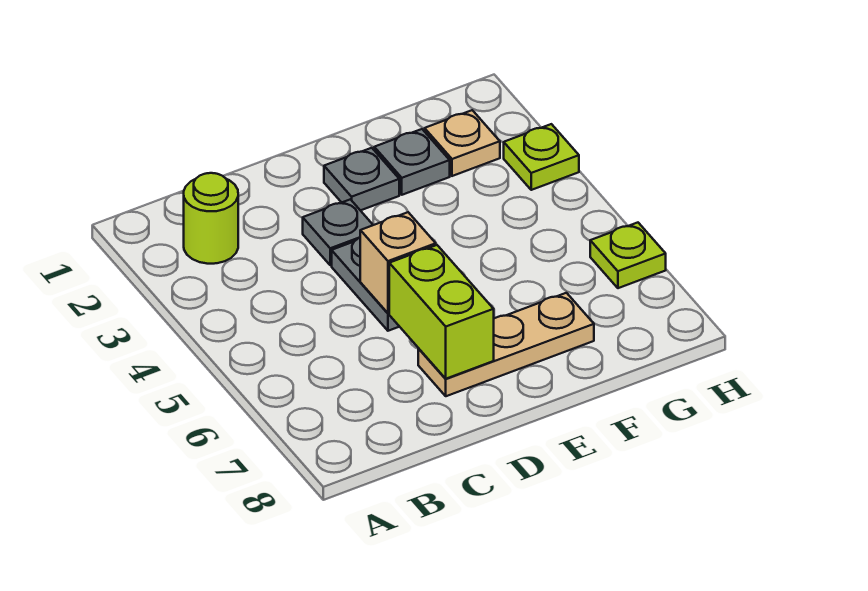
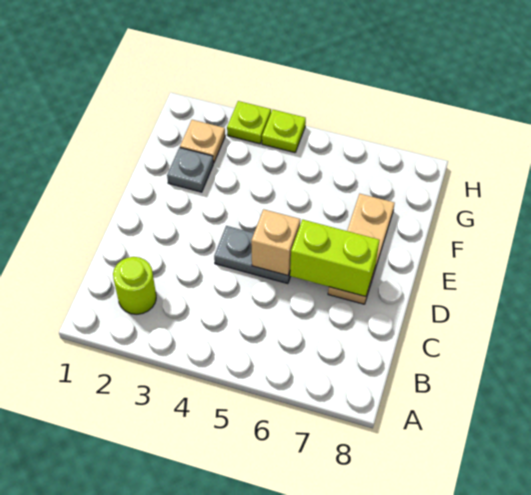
grey 1x1 plate [303,199,373,265] -> none
grey 1x1 plate [324,148,399,211] -> none
lime 1x1 plate [590,223,666,288] -> lime 1x1 plate moved to [262,110,306,153]

